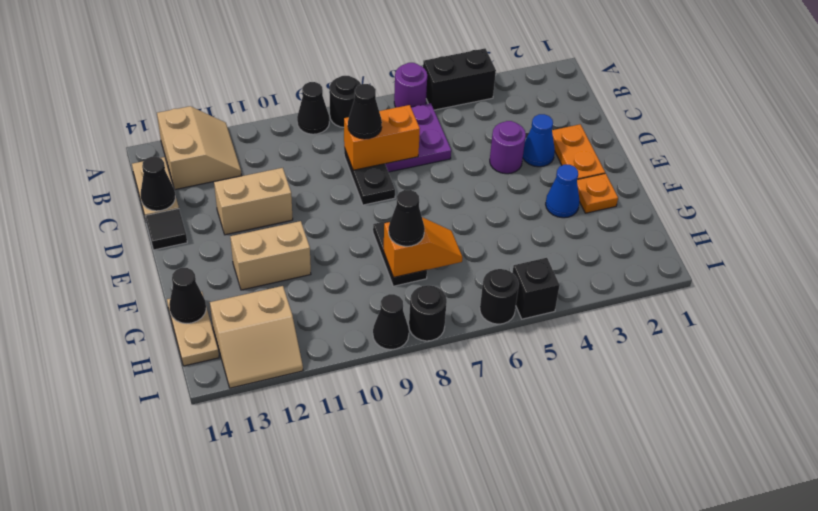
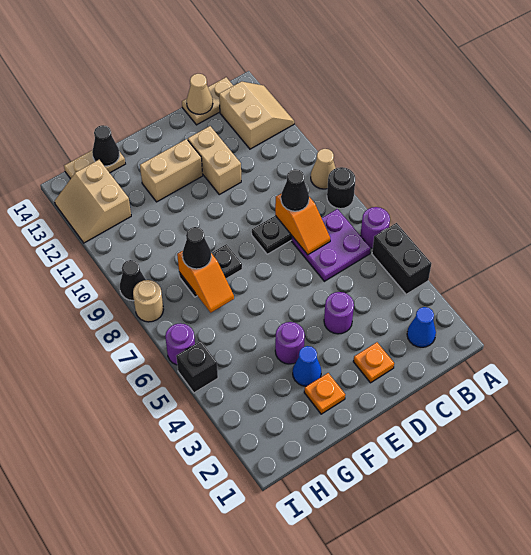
black 1x1 cone [297,82,329,134] -> tan 1x1 cone [311,149,336,189]
tan 2x2 slope [157,106,241,190] -> tan 2x2 slope turned to [219,81,294,149]
orange 1x2 brick [344,105,420,170] -> orange 1x2 slope [275,193,330,255]
black 1x1 cone [141,157,175,211] -> tan 1x1 cone [187,74,213,114]
orange 1x2 plate [552,124,605,179] -> orange 1x1 plate [353,342,394,383]
blue 1x1 cone [523,114,555,167] -> blue 1x1 cone moved to [407,307,436,347]
black 1x1 tile [145,209,187,250] -> none
none -> purple 1x1 round brick [275,322,305,364]
tan 1x2 brick [230,221,311,290] -> tan 1x2 brick turned to [140,139,203,202]
black 1x1 round brick [480,269,519,324] -> purple 1x1 round brick [165,323,195,365]
black 1x1 round brick [409,285,447,341] -> tan 1x1 round brick [133,280,164,322]

